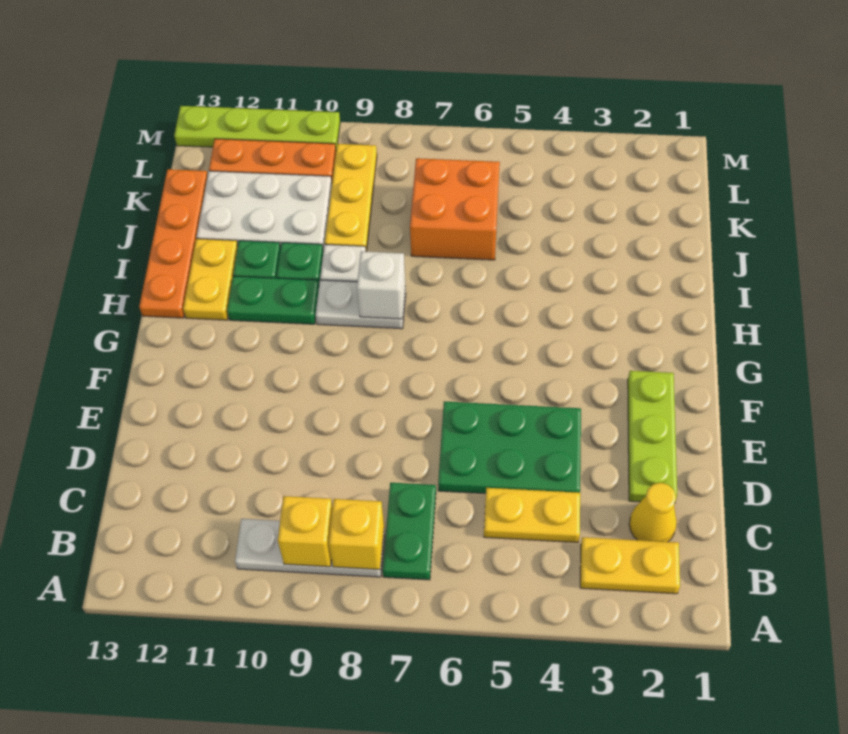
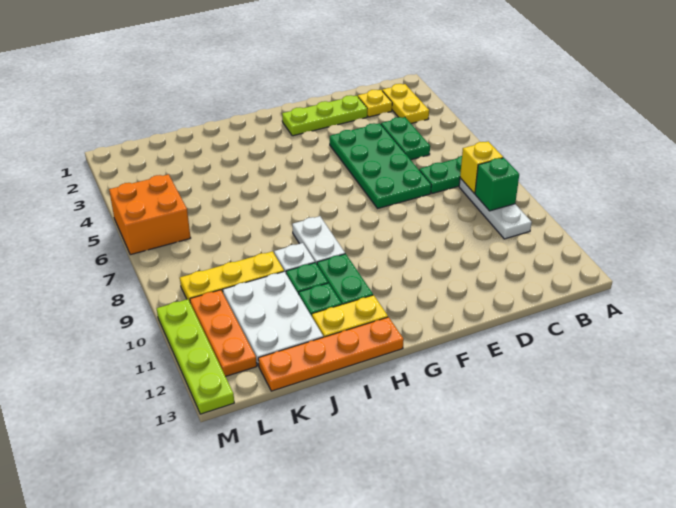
yellow 1x1 brick [278,496,333,567] -> green 1x1 brick [475,158,519,211]
yellow 1x1 cone [629,483,677,542] -> yellow 1x1 plate [358,90,392,117]
yellow 1x2 plate [484,488,580,543] -> green 1x2 plate [381,117,430,160]
green 2x3 plate [438,402,581,494] -> green 2x4 plate [330,123,431,208]
white 1x1 brick [357,251,405,319] -> none
orange 2x2 brick [410,158,500,260] -> orange 2x2 brick moved to [109,174,191,255]

